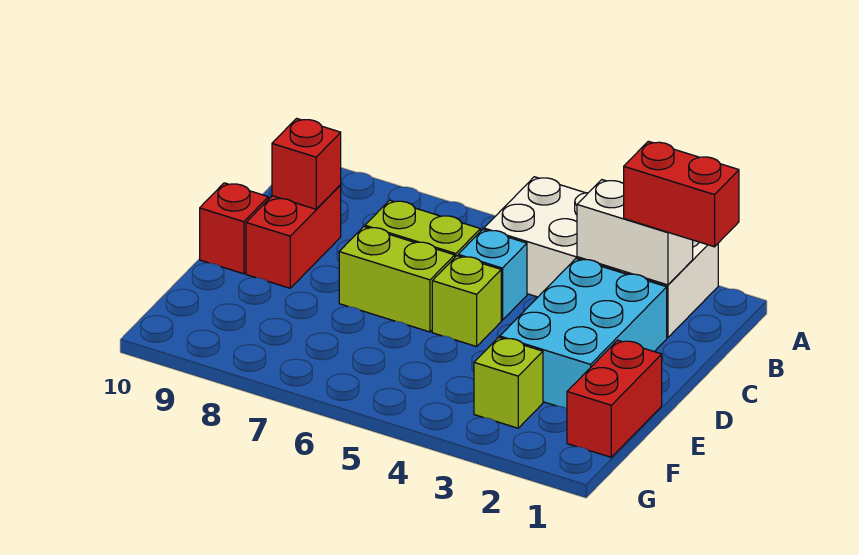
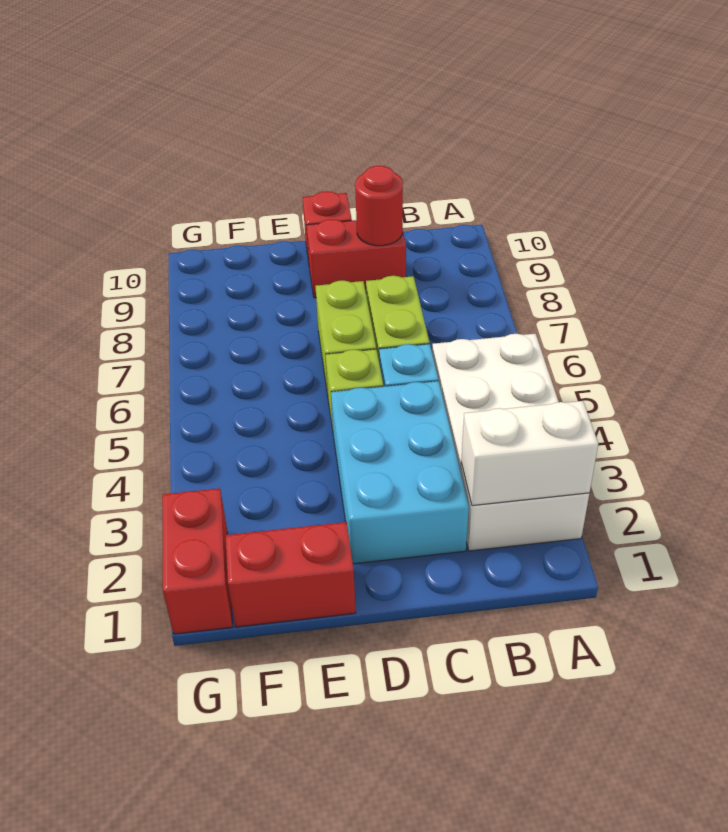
red 1x2 brick [624,141,739,247] -> red 1x2 brick moved to [162,488,233,634]
white 1x2 brick [577,180,693,285] -> white 1x2 brick turned to [461,401,598,506]
cyan 2x3 brick [500,259,667,409] -> cyan 2x3 brick turned to [331,381,469,564]
red 1x1 brick [272,118,341,209] -> red 1x1 round brick [355,166,403,246]
lime 1x1 brick [474,337,543,428] -> none

